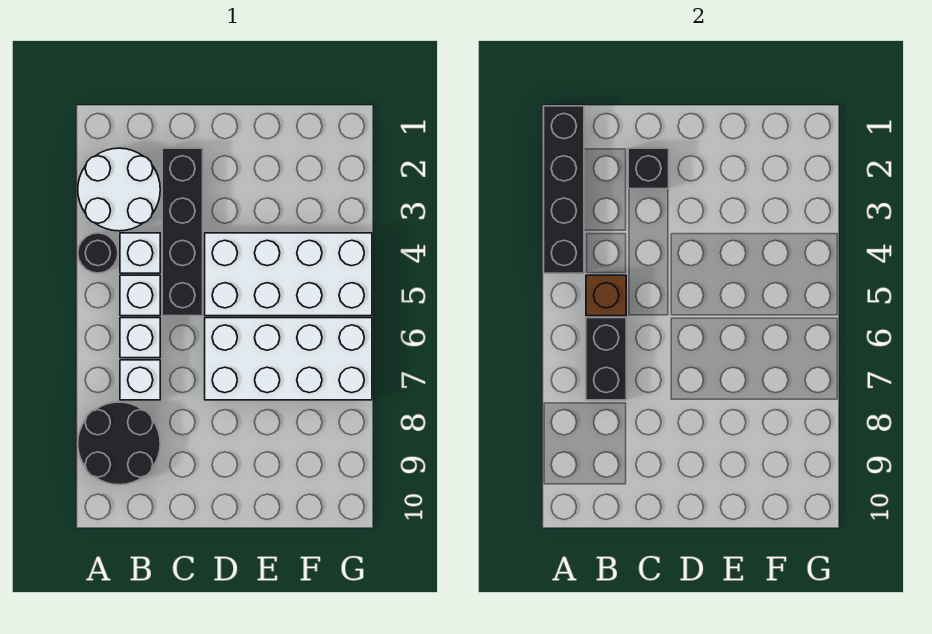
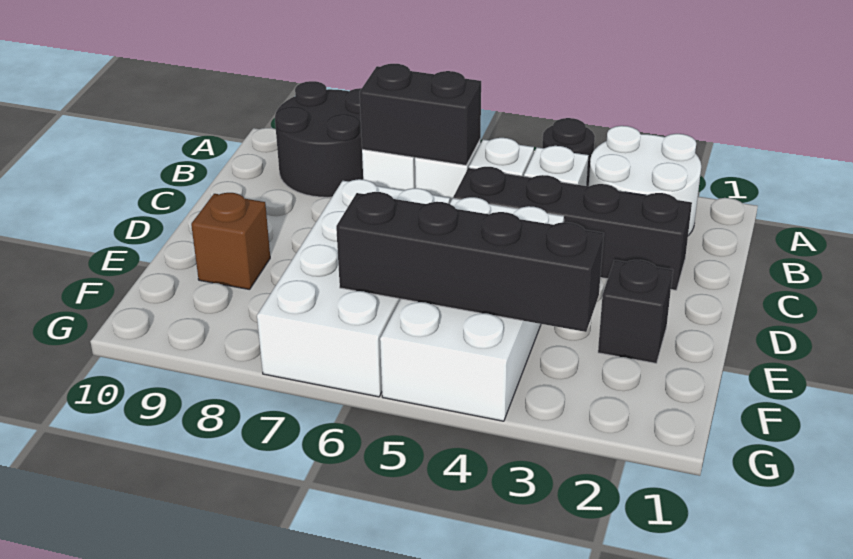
black 1x4 brick [544,106,584,273] -> black 1x4 brick moved to [336,192,604,332]
brown 1x1 brick [586,275,626,316] -> brown 1x1 brick moved to [191,193,270,290]
black 1x1 brick [628,148,669,189] -> black 1x1 brick moved to [598,260,673,363]

